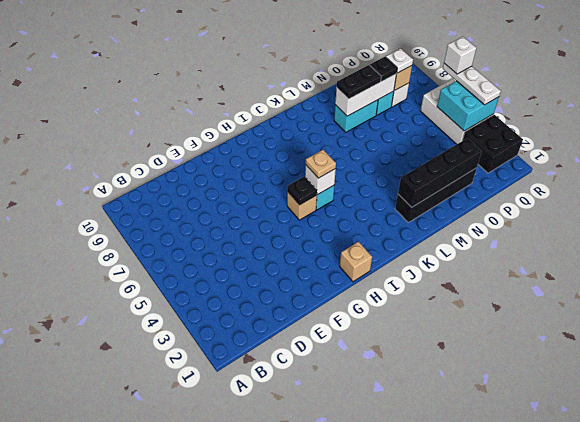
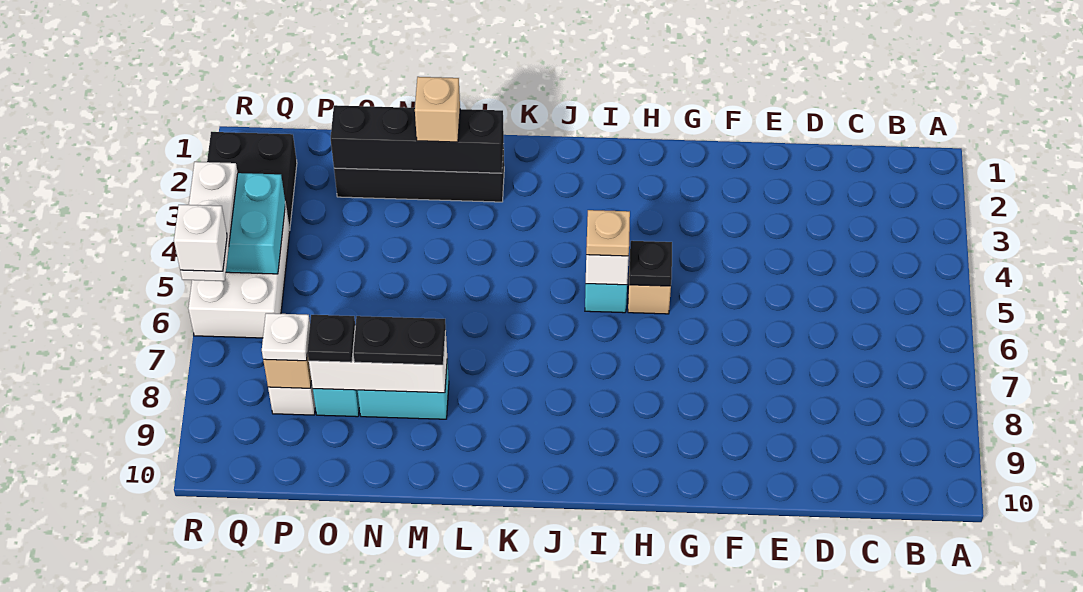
tan 1x1 brick [340,242,372,282] -> tan 1x1 brick moved to [415,77,460,142]

